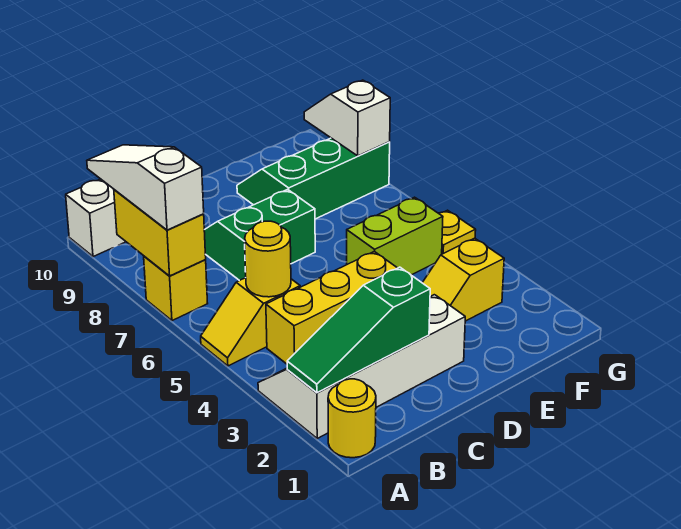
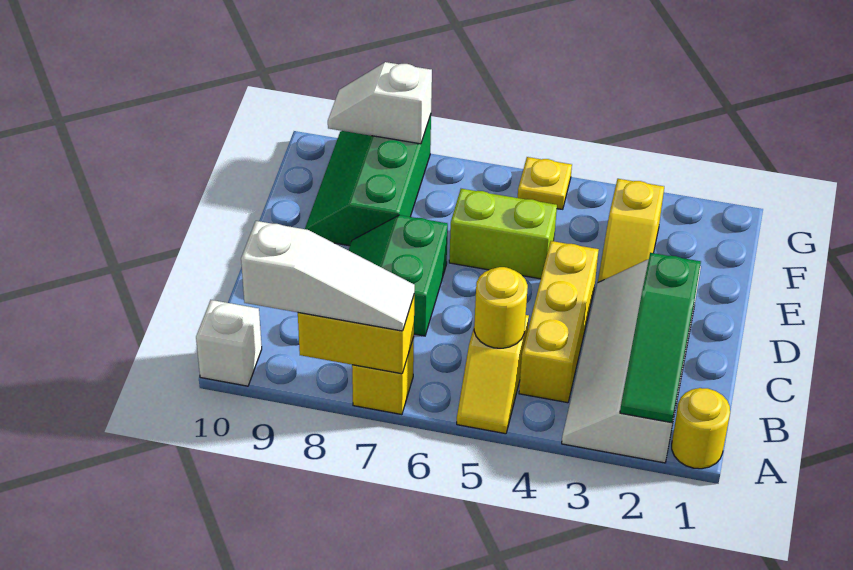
white 1x3 slope [87,145,204,230] -> white 1x3 slope turned to [241,221,415,331]
lime 1x2 brick [347,197,443,275] -> lime 1x2 brick turned to [449,189,557,279]

